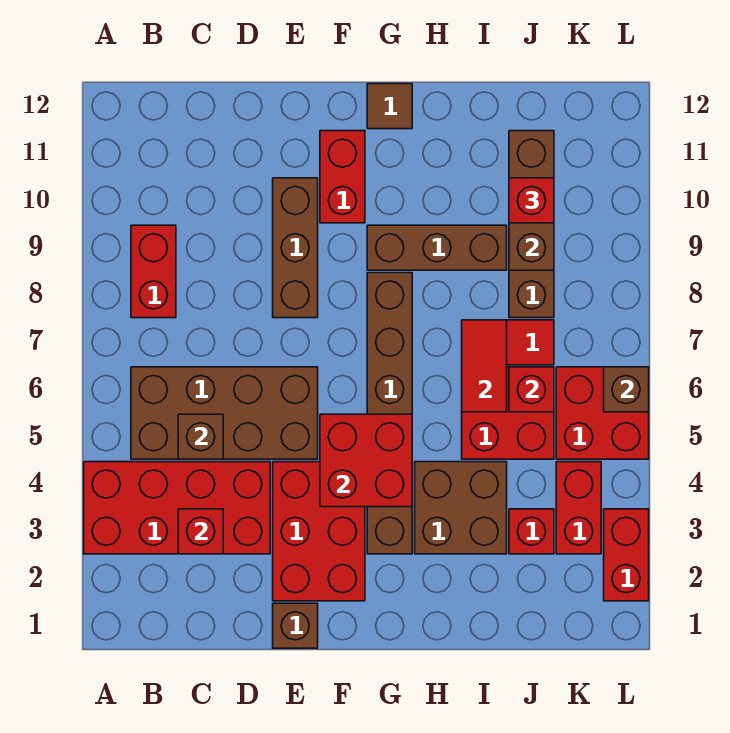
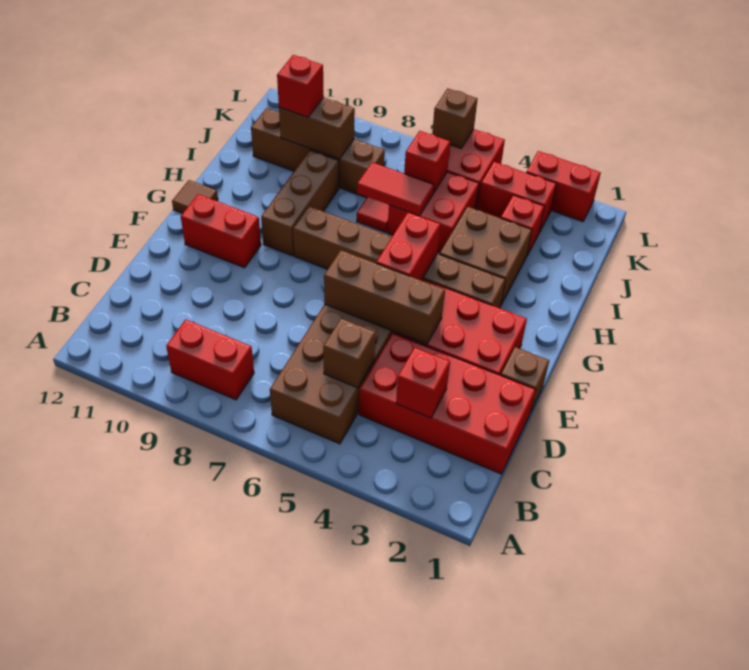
red 2x4 brick [84,462,270,554] -> red 2x4 brick turned to [359,333,536,474]
brown 1x3 brick [273,178,318,318] -> brown 1x3 brick moved to [324,250,445,345]
red 2x2 brick [320,414,412,507] -> red 1x2 brick [376,212,440,280]

